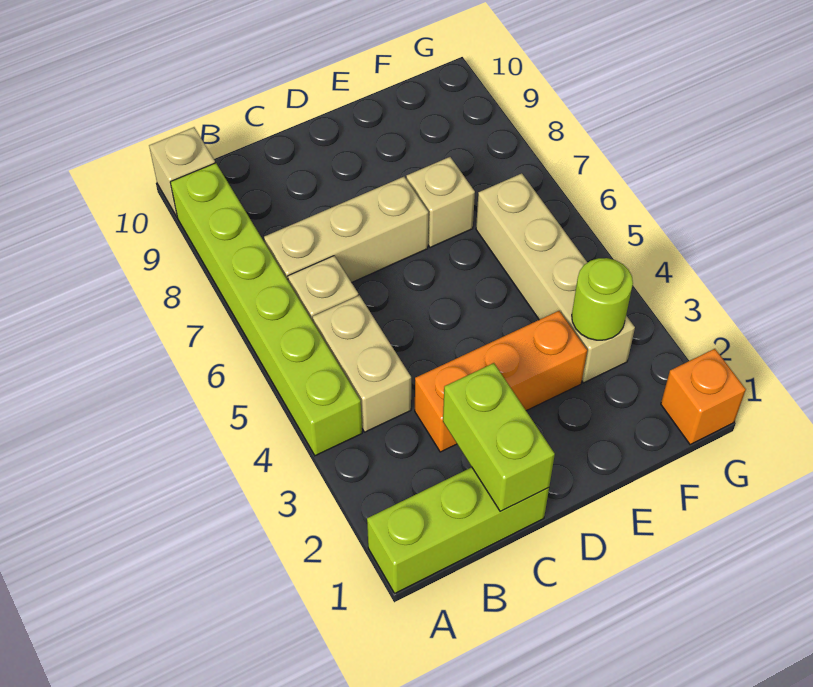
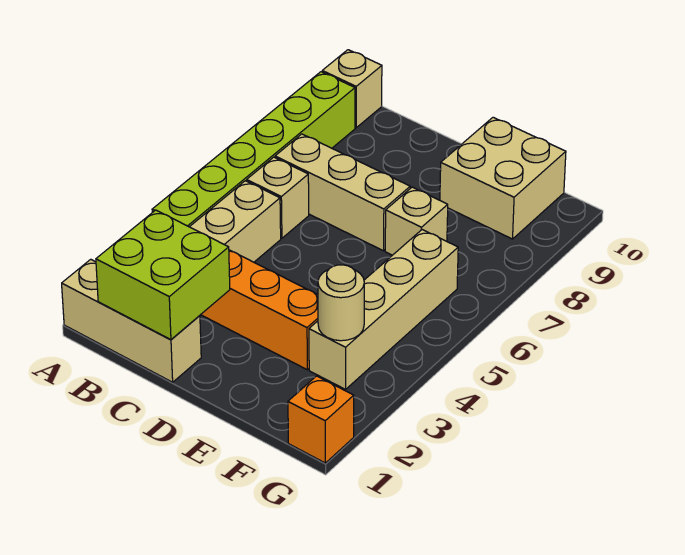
lime 1x3 brick [367,467,549,593] -> tan 1x3 brick [62,259,201,382]
lime 1x2 brick [443,363,555,511] -> lime 2x2 brick [96,210,230,340]
none -> tan 2x2 brick [440,117,566,239]
lime 1x1 round brick [572,258,633,340] -> tan 1x1 round brick [318,265,364,341]

